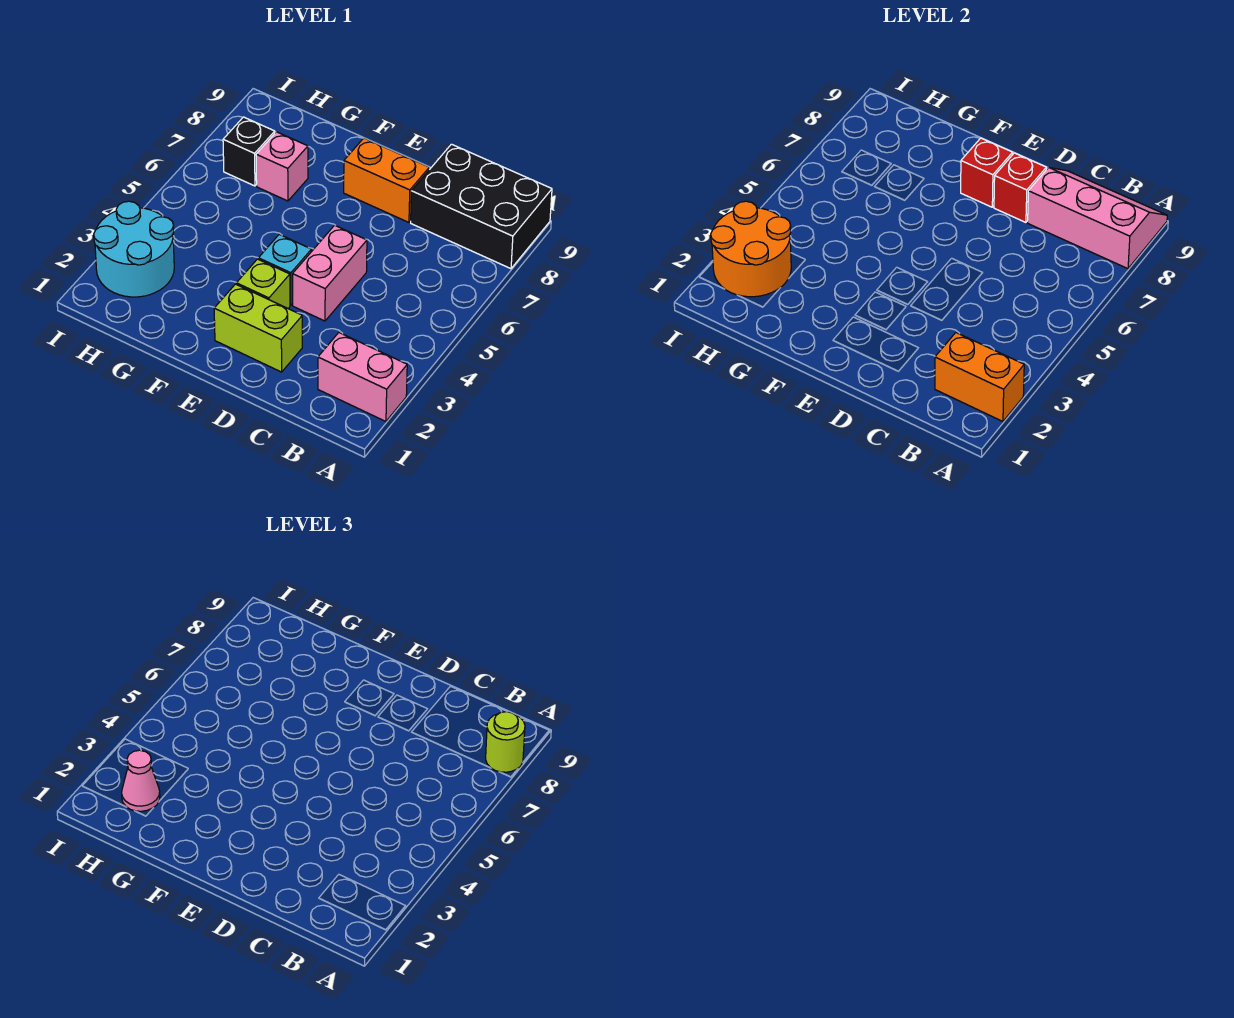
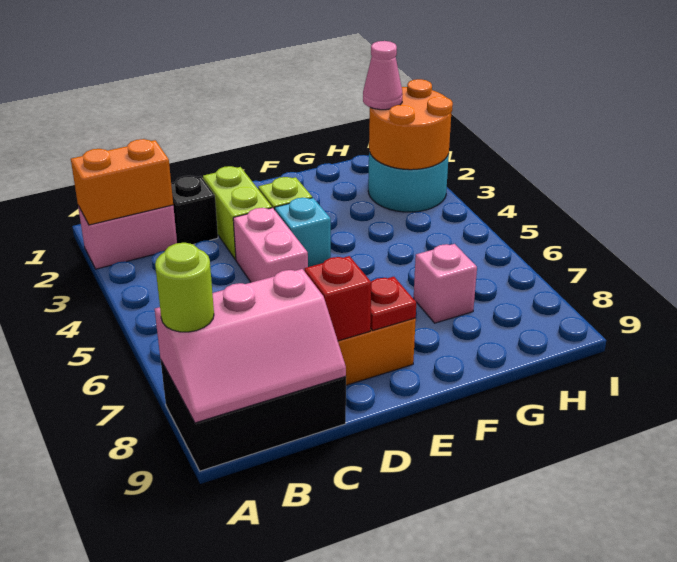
lime 1x2 brick [214,284,302,372] -> lime 1x2 brick turned to [203,166,272,260]
red 1x1 brick [961,138,1013,207] -> red 1x1 plate [370,277,416,330]
black 1x1 brick [223,117,275,186] -> black 1x1 brick moved to [171,176,218,245]

